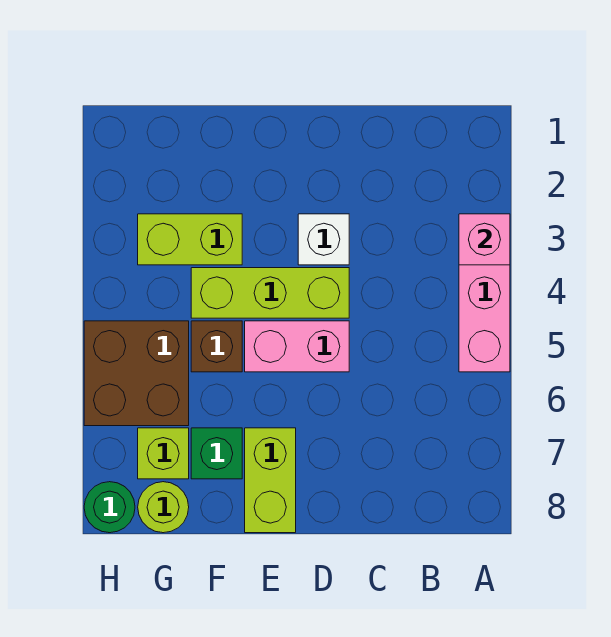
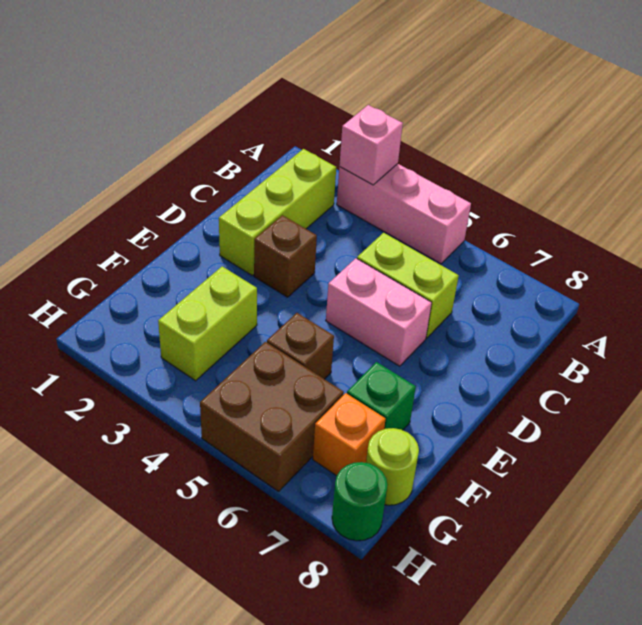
white 1x1 brick [298,214,349,265] -> brown 1x1 brick [254,215,317,297]
lime 1x3 brick [191,268,349,318] -> lime 1x3 brick moved to [219,149,336,275]
pink 1x2 brick [245,321,349,372] -> pink 1x2 brick turned to [326,258,432,366]
lime 1x2 brick [245,428,296,533] -> lime 1x2 brick moved to [357,233,459,338]
lime 1x1 brick [138,428,189,479] -> orange 1x1 brick [313,393,386,476]

